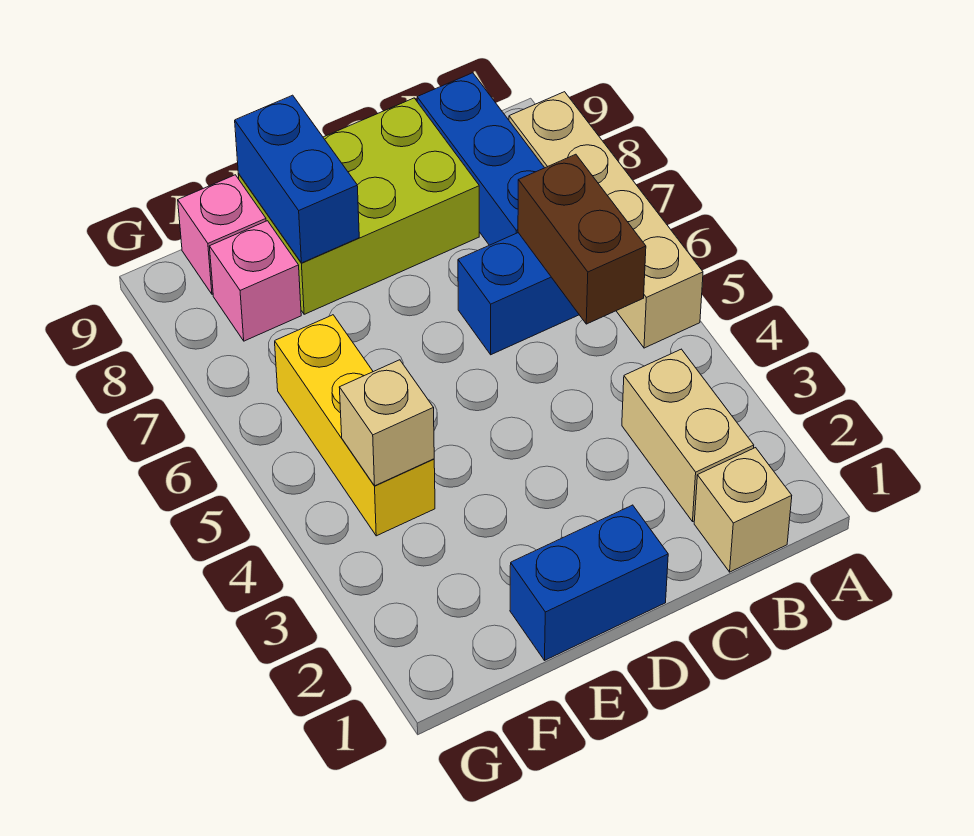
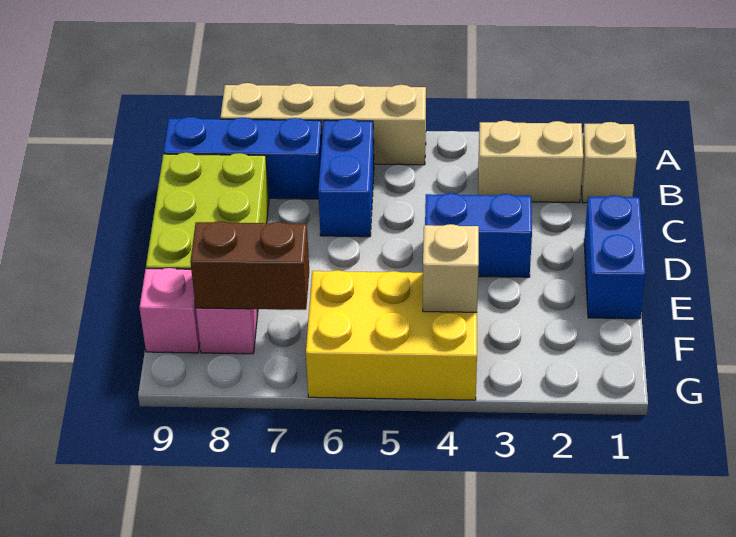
brown 1x2 brick [518,154,646,324] -> brown 1x2 brick moved to [190,221,309,310]
blue 1x2 brick [235,95,359,263] -> blue 1x2 brick moved to [425,193,532,277]
yellow 1x3 brick [275,315,435,536] -> yellow 2x3 brick [306,270,477,400]

